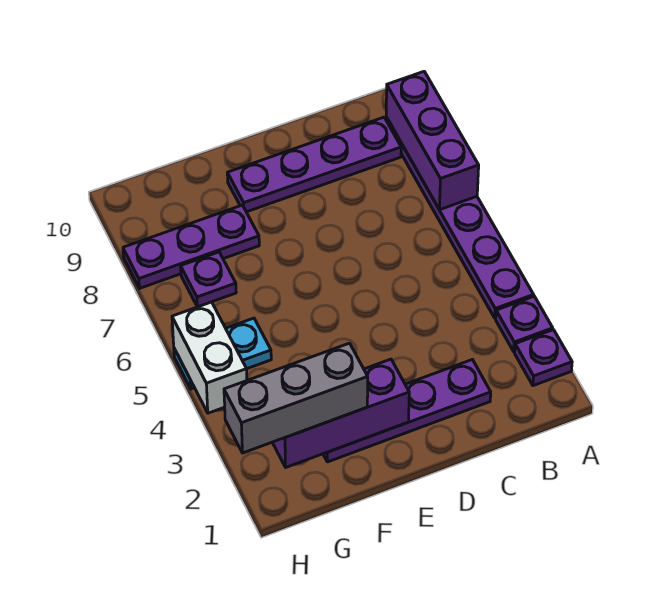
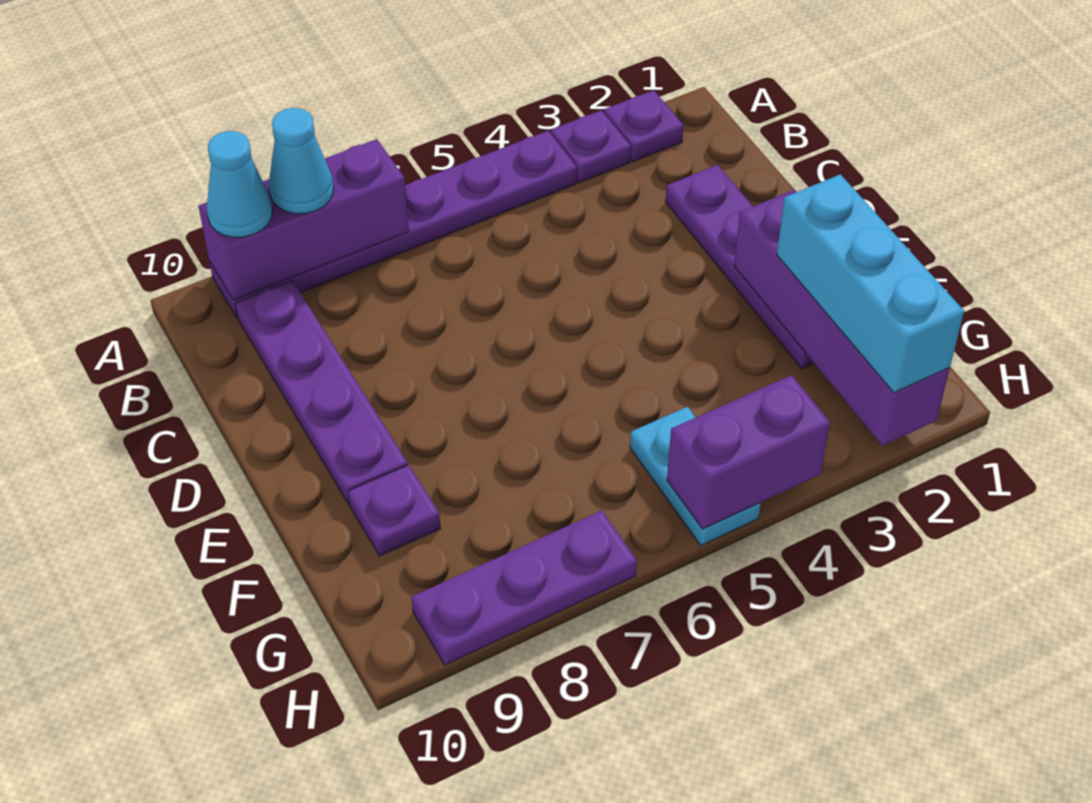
none -> cyan 1x1 cone [269,108,334,214]
none -> cyan 1x1 cone [207,131,272,237]
purple 1x3 brick [272,359,409,467] -> purple 1x4 brick [734,190,950,446]
grey 1x3 brick [224,343,368,453] -> cyan 1x3 brick [777,174,964,393]
purple 1x3 plate [123,205,259,288] -> purple 1x3 plate turned to [412,511,637,665]
purple 1x1 plate [181,252,236,307] -> purple 1x1 plate moved to [348,465,441,556]
white 1x2 brick [172,302,247,413] -> purple 1x2 brick [667,375,830,529]

